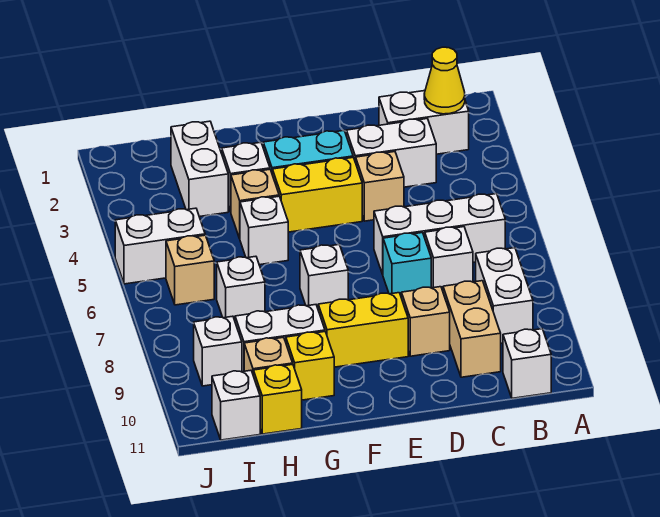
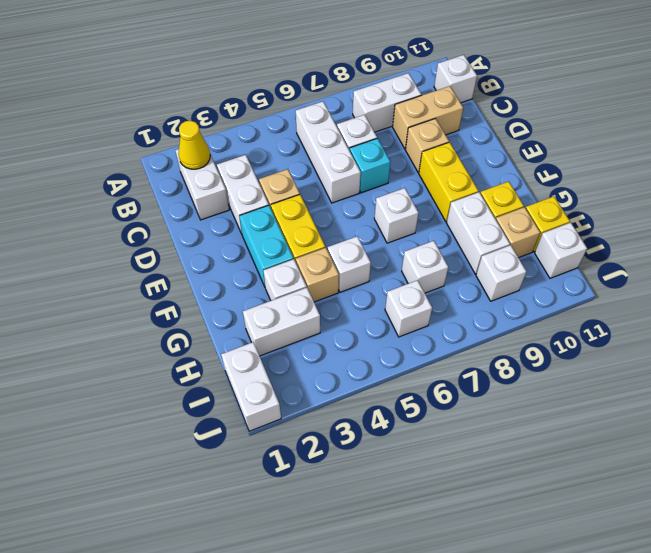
white 1x2 brick [115,208,205,284] -> white 1x2 brick moved to [221,342,281,431]
tan 1x1 brick [166,235,214,305] -> white 1x1 brick [385,280,432,337]

